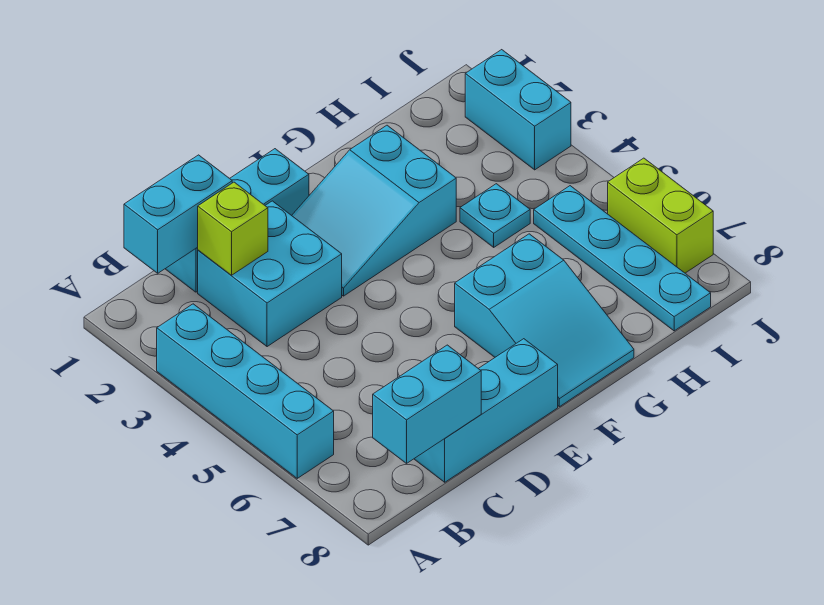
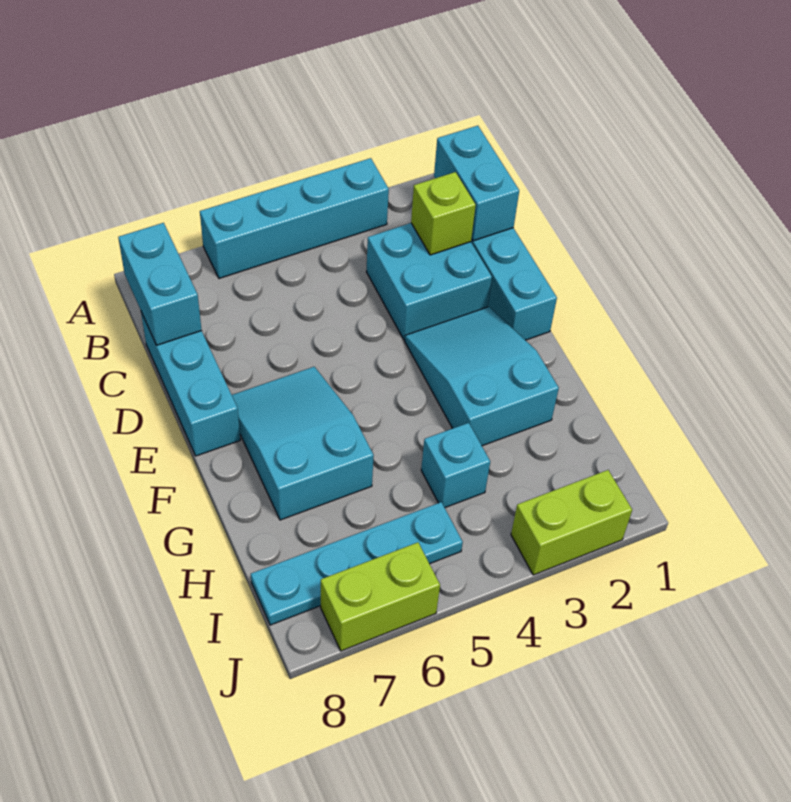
cyan 2x3 slope [455,234,634,407] -> cyan 2x3 slope turned to [232,367,374,520]
cyan 1x1 plate [460,184,530,247] -> cyan 1x1 brick [421,423,490,507]
cyan 1x2 brick [465,50,571,170] -> lime 1x2 brick [511,470,632,575]

